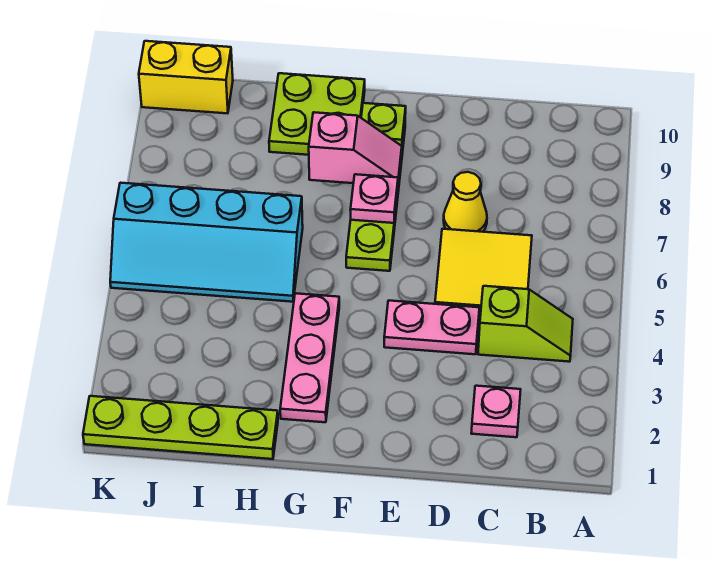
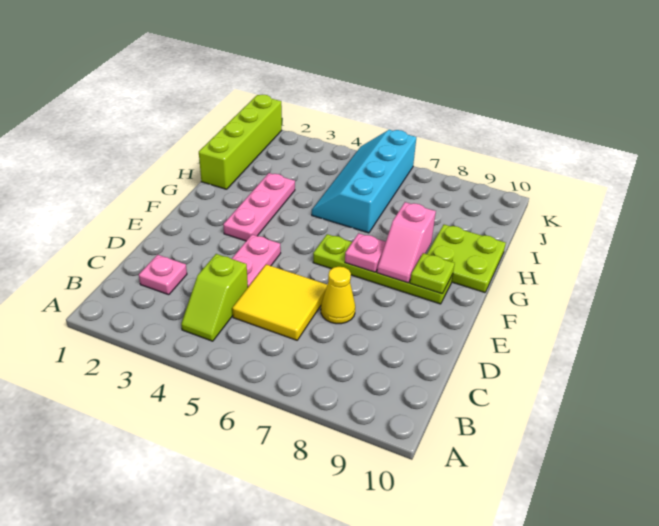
pink 1x3 plate [280,293,339,422] -> pink 1x3 plate turned to [223,173,295,241]
lime 1x4 plate [83,396,278,459] -> lime 1x4 brick [199,95,282,189]
yellow 1x2 brick [139,41,233,113] -> none

